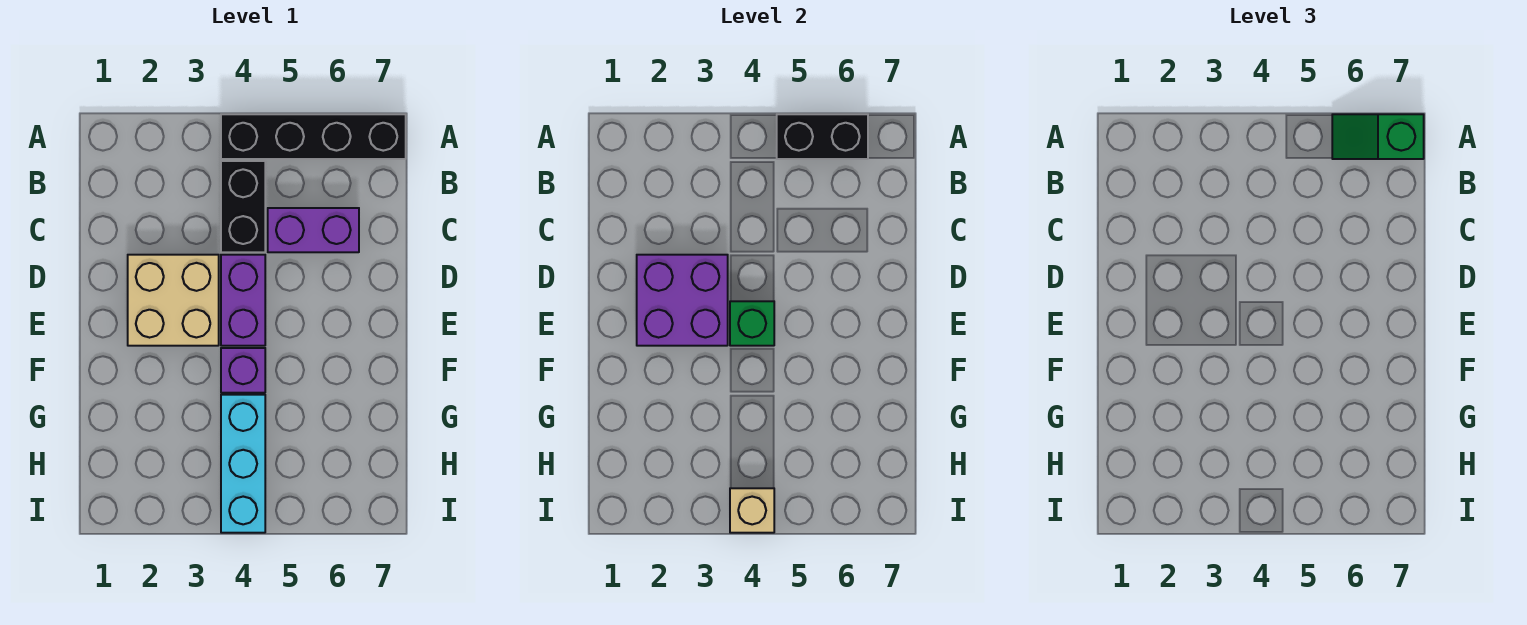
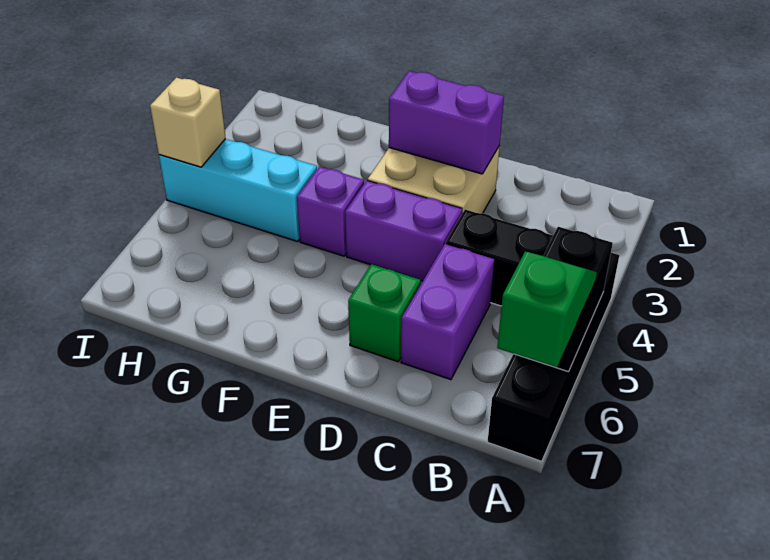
purple 2x2 brick [637,255,728,346] -> purple 1x2 brick [389,71,504,174]
green 1x1 brick [730,301,774,346] -> green 1x1 brick moved to [348,264,421,362]

